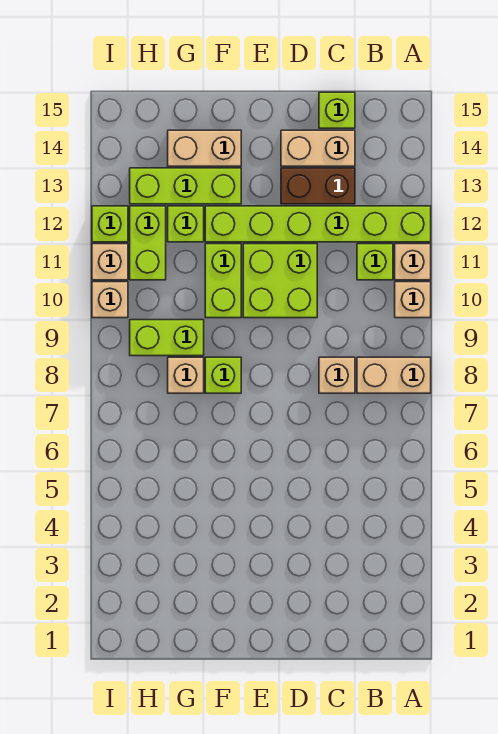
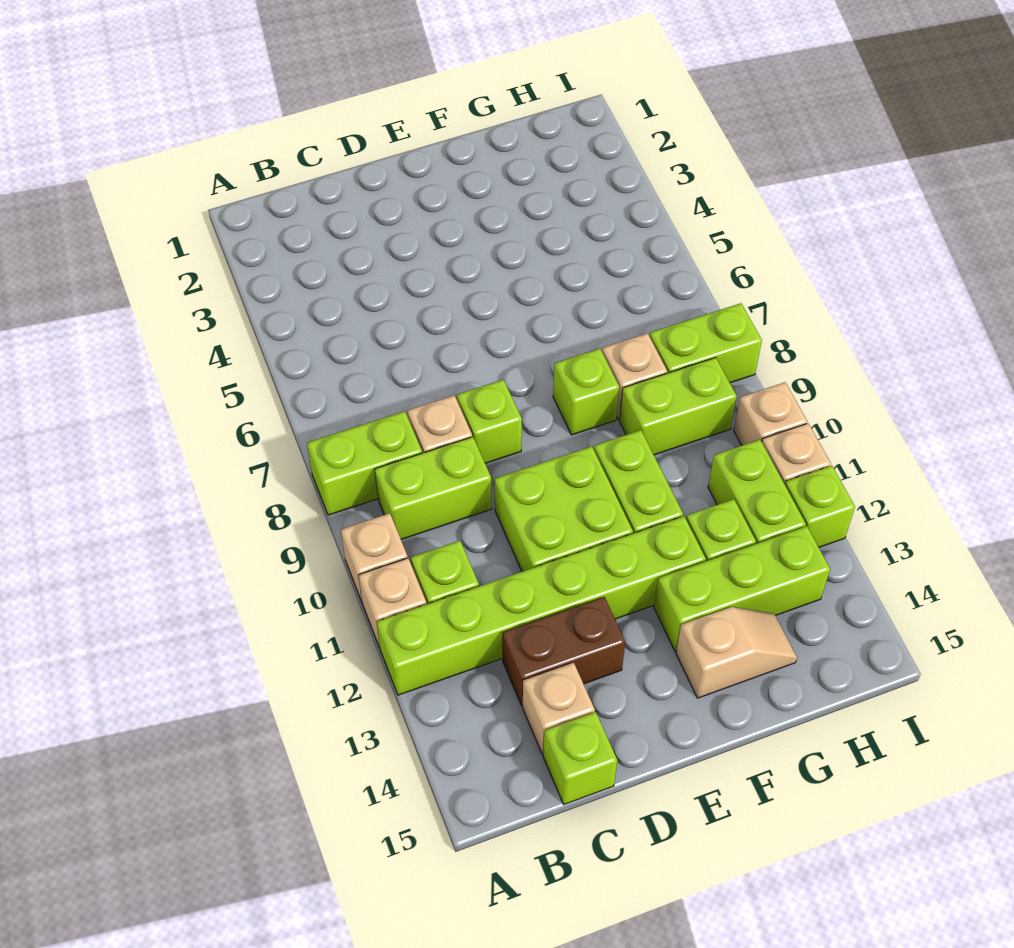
tan 1x2 brick [357,357,431,393] -> lime 1x2 brick [307,411,422,515]
none -> lime 1x2 brick [375,437,492,539]
tan 1x2 brick [281,130,355,166] -> tan 1x1 brick [523,663,595,754]
none -> lime 1x1 brick [457,379,522,463]
tan 1x2 brick [168,130,241,166] -> tan 1x2 slope [676,607,797,698]
none -> lime 1x2 brick [649,303,762,383]

